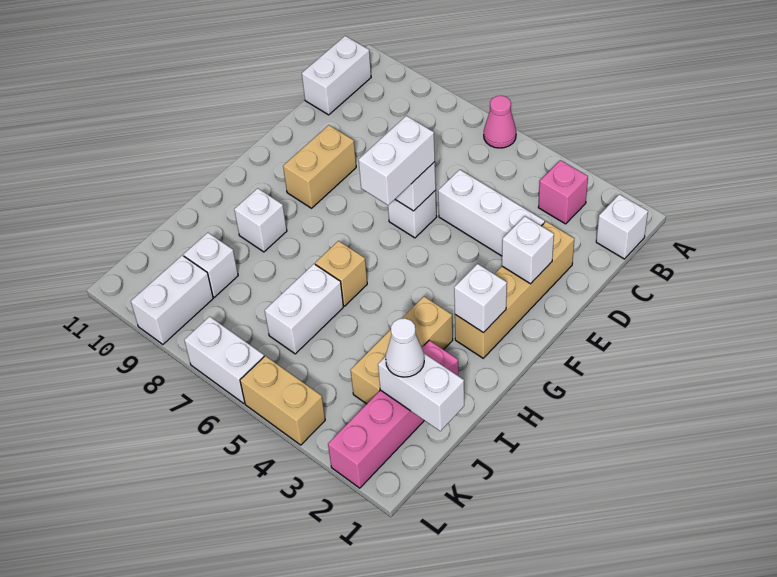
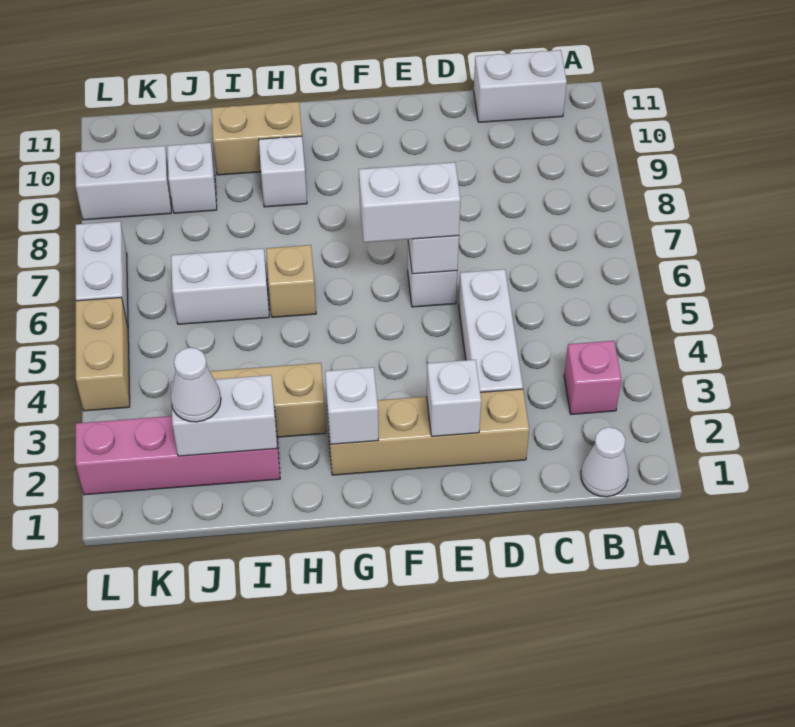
pink 1x1 cone [484,96,516,148] -> none
white 1x1 brick [596,194,648,259] -> white 1x1 cone [581,427,628,497]
tan 1x2 brick [283,125,356,208] -> tan 1x2 brick moved to [211,102,302,175]
white 1x2 brick [378,353,464,431] -> white 1x2 brick turned to [171,375,277,456]

